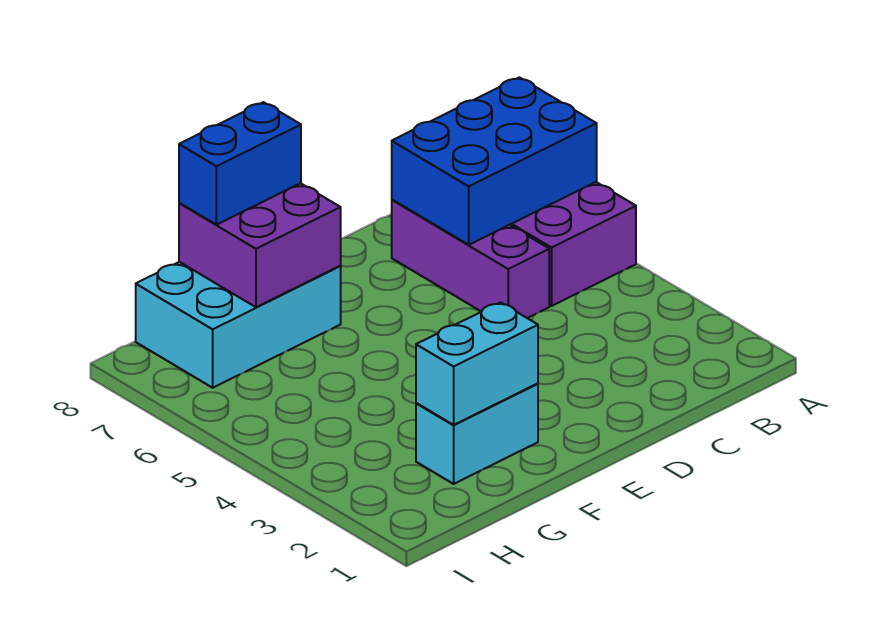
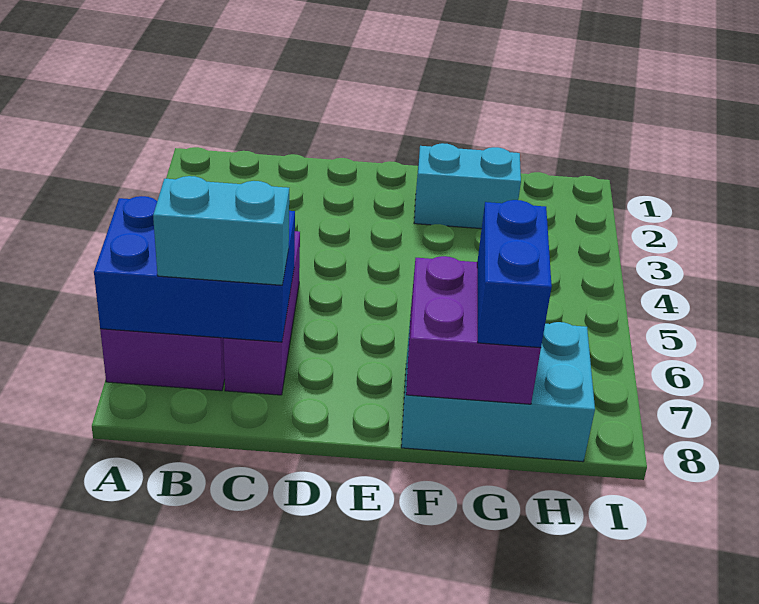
cyan 1x2 brick [416,302,538,425] -> cyan 1x2 brick moved to [153,176,289,285]
blue 1x2 brick [179,102,301,225] -> blue 1x2 brick turned to [477,200,552,348]

